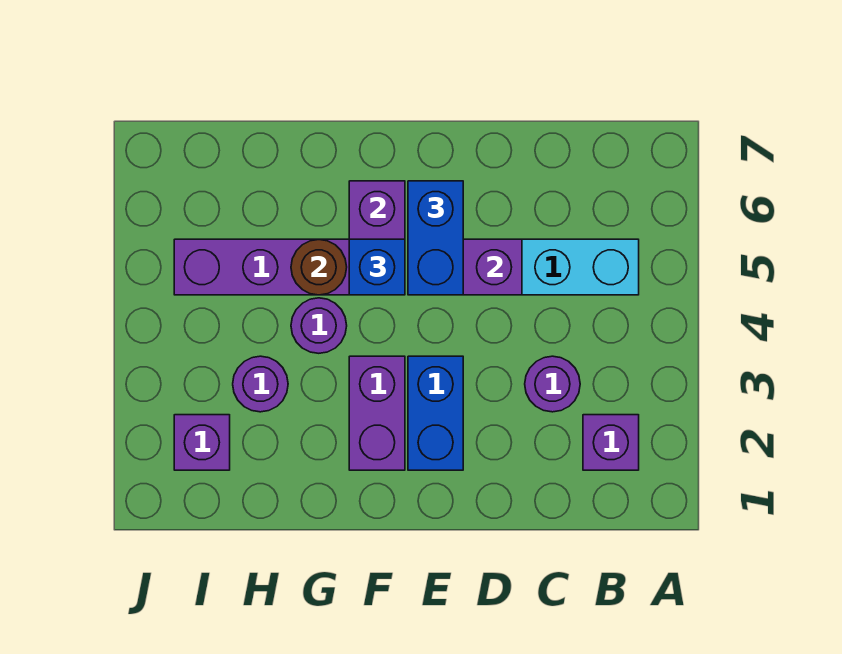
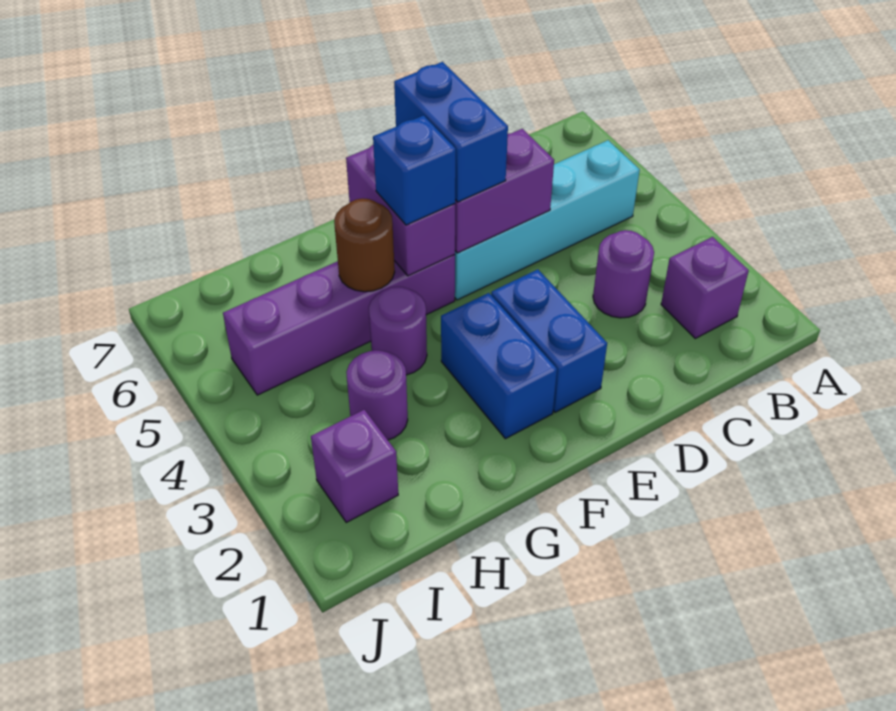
purple 1x2 brick [349,356,405,470] -> blue 1x2 brick [441,293,557,439]

